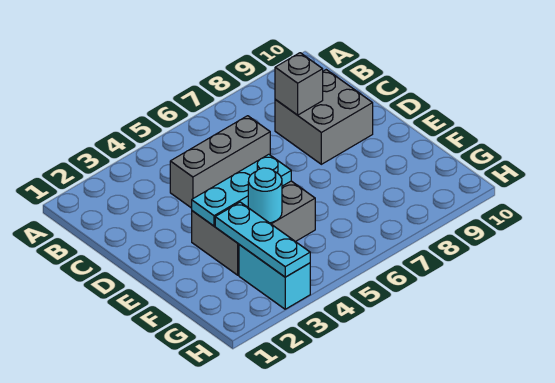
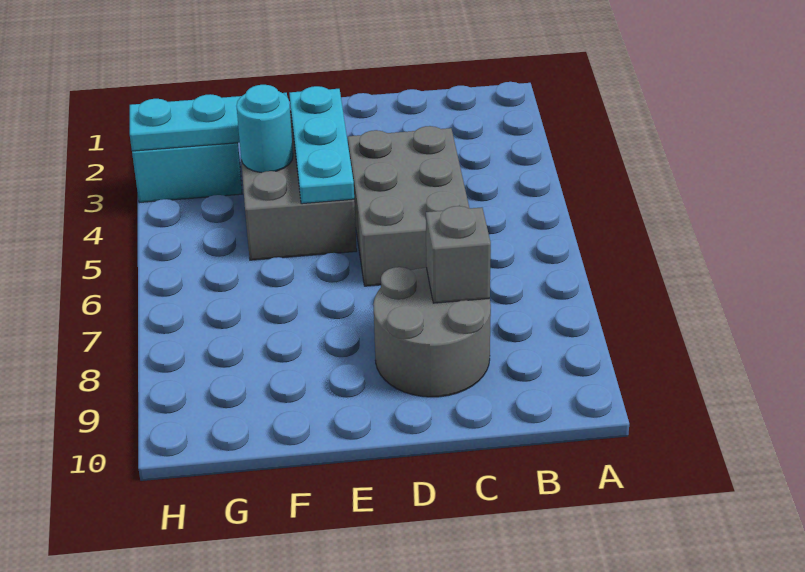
grey 1x3 brick [170,116,270,208] -> grey 2x3 brick [348,126,469,286]
grey 2x2 brick [275,70,373,164] -> grey 2x2 round brick [373,267,491,397]

